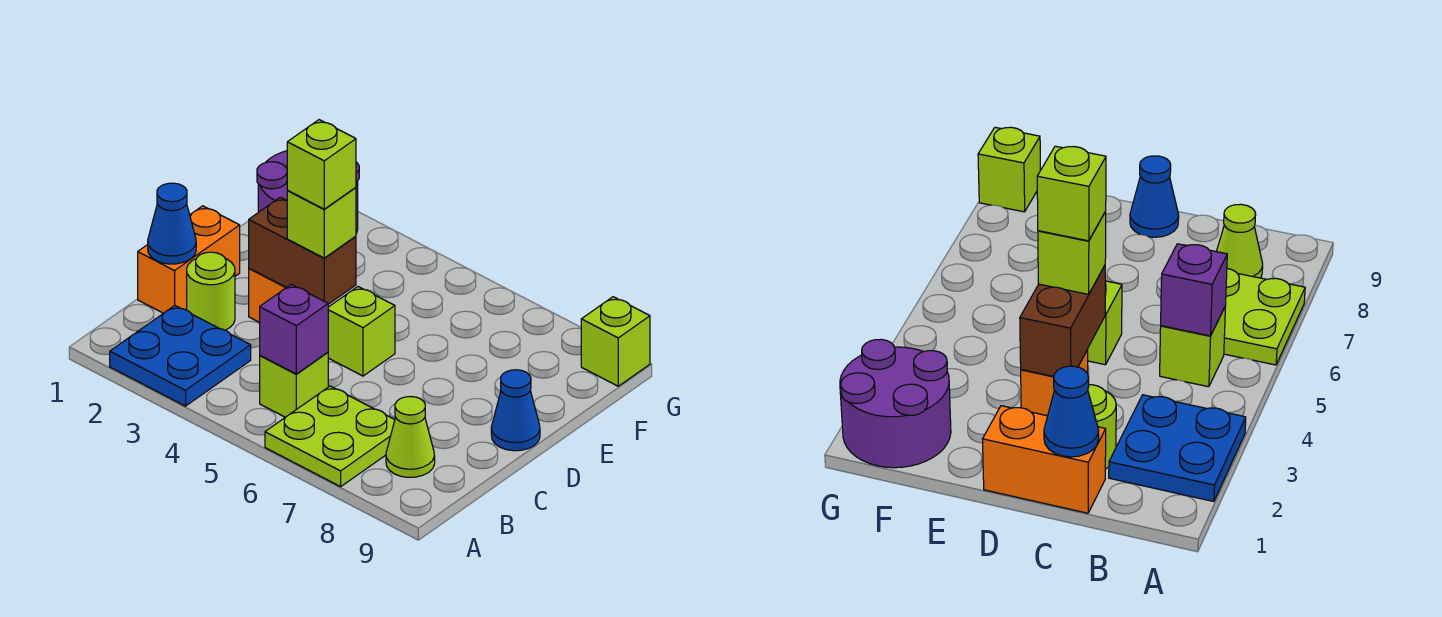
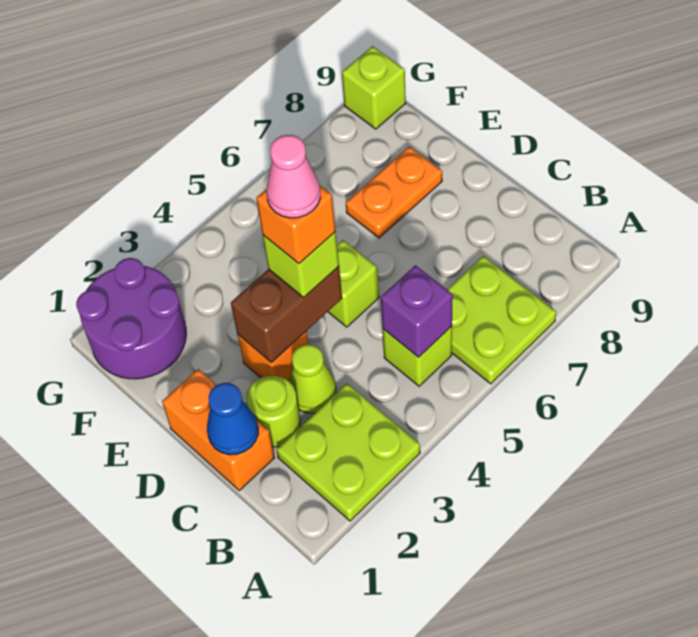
blue 2x2 plate [110,306,251,406] -> lime 2x2 plate [276,383,420,521]
lime 1x1 cone [386,397,435,477] -> lime 1x1 cone moved to [289,344,336,413]
lime 1x1 brick [287,120,356,209] -> orange 1x1 brick [256,186,335,264]
none -> pink 1x1 cone [266,135,320,218]
blue 1x1 cone [491,370,540,451] -> none
none -> orange 1x2 plate [346,146,442,238]

